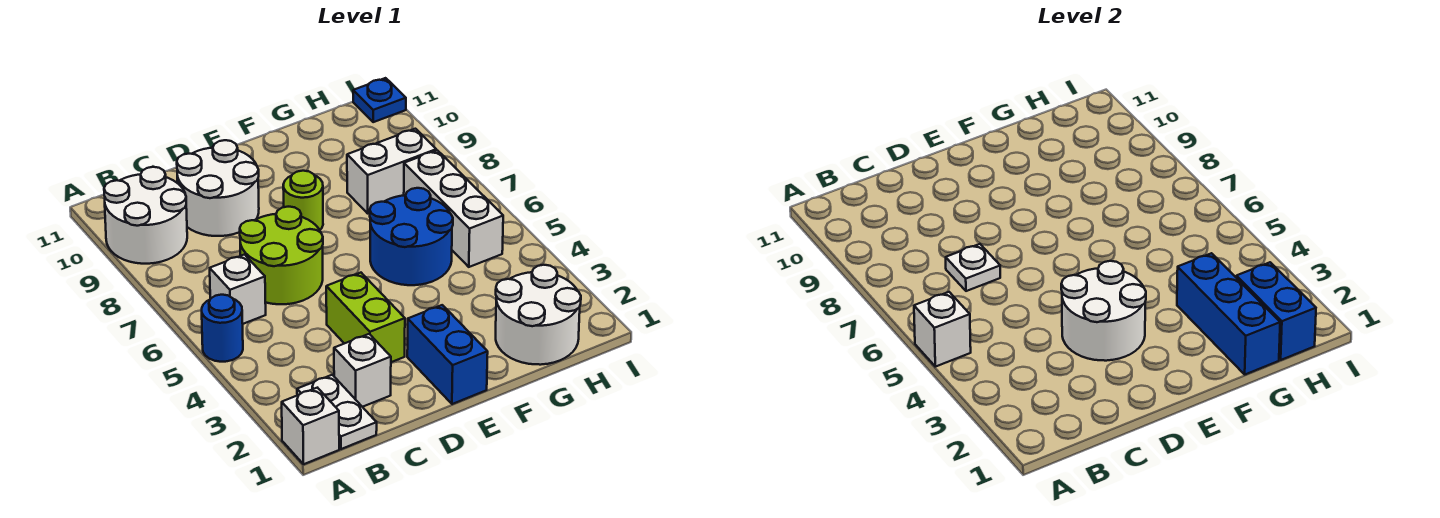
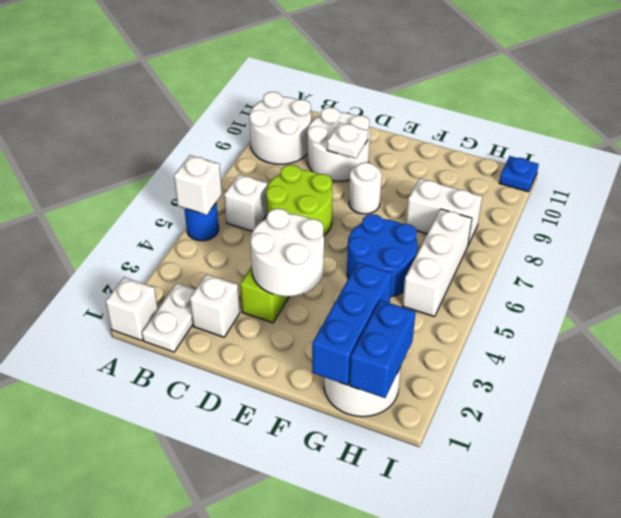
white 1x1 plate [946,244,1000,291] -> white 1x1 plate moved to [327,123,368,159]
blue 1x2 brick [407,305,488,404] -> none
lime 1x1 round brick [283,171,323,230] -> white 1x1 round brick [349,162,382,214]

